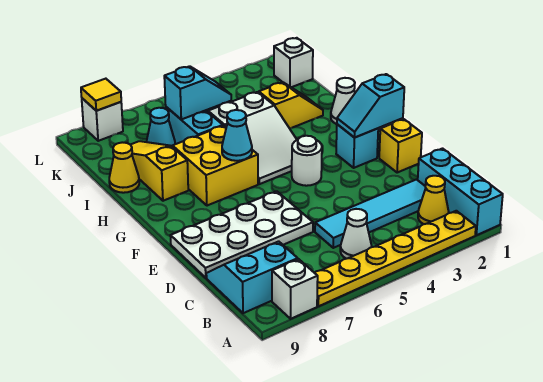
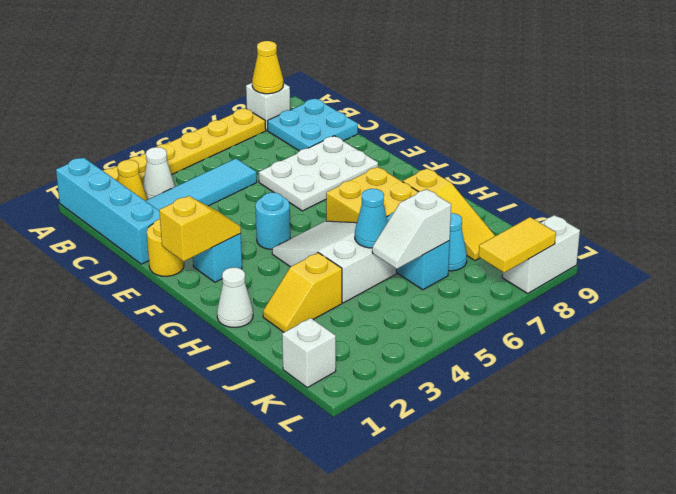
cyan 1x3 brick [418,149,503,235] -> cyan 1x4 brick [56,157,160,264]
white 1x1 cone [340,209,372,259] -> white 1x1 cone moved to [143,147,175,200]
cyan 2x2 slope [206,241,298,313] -> cyan 2x2 plate [268,98,358,151]
white 2x4 plate [170,191,313,278] -> white 2x3 plate [259,136,378,211]
yellow 1x1 brick [379,119,422,173] -> yellow 1x1 round brick [147,219,184,276]
cyan 1x2 slope [337,74,404,138] -> yellow 1x2 slope [159,196,241,262]
white 1x1 round brick [292,136,322,186] -> cyan 1x1 round brick [255,193,290,249]
cyan 1x1 cone [222,110,252,161] -> cyan 1x1 cone moved to [355,189,388,248]
yellow 1x1 cone [109,142,139,193] -> yellow 1x1 cone moved to [252,41,283,94]
cyan 1x2 slope [164,66,231,119] -> white 1x2 slope [372,189,451,269]
white 1x1 brick [82,98,123,141] -> white 1x2 brick [502,215,580,293]
yellow 1x1 tile [81,79,121,111] -> yellow 1x2 tile [479,217,556,273]

